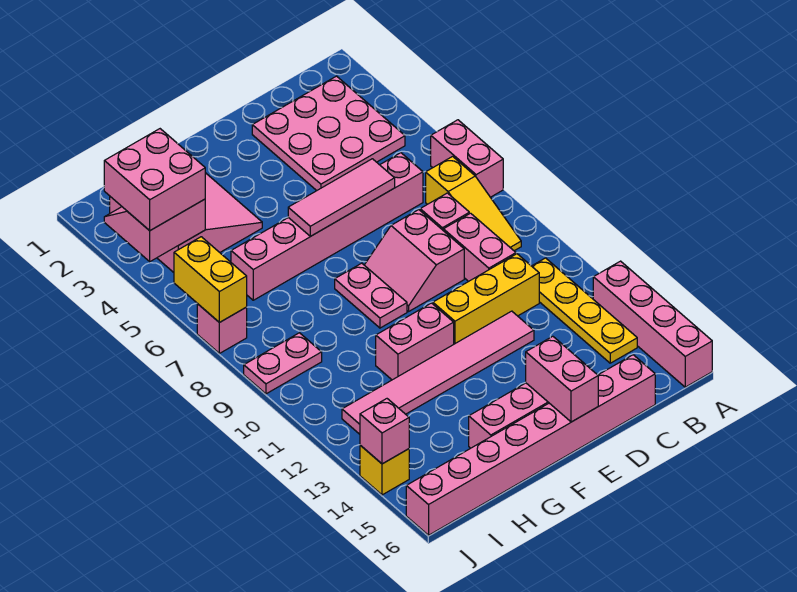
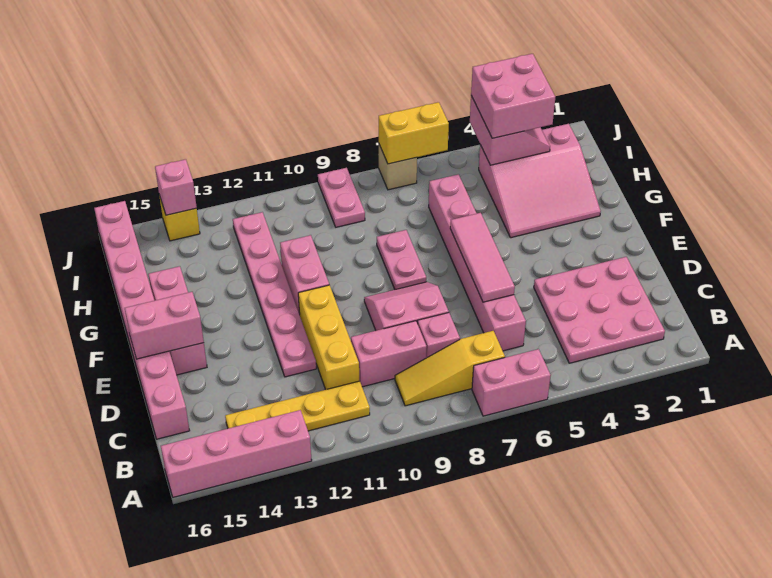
pink 1x6 tile [342,311,534,434] -> pink 1x6 plate [233,212,316,377]
pink 1x2 plate [335,263,407,328] -> pink 1x2 plate turned to [377,230,426,290]
pink 1x1 brick [197,304,247,353] -> tan 1x1 brick [379,145,417,190]

